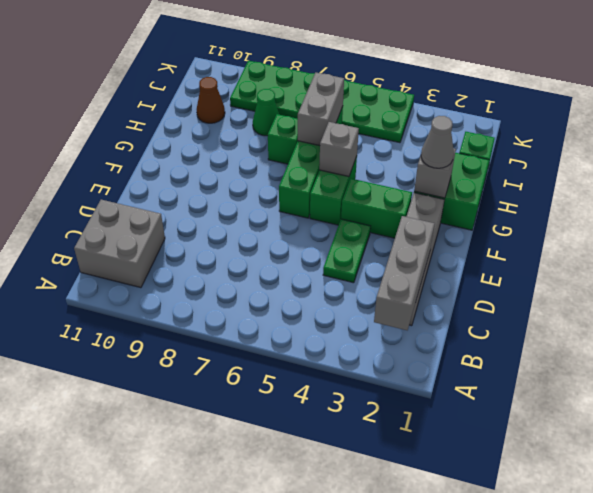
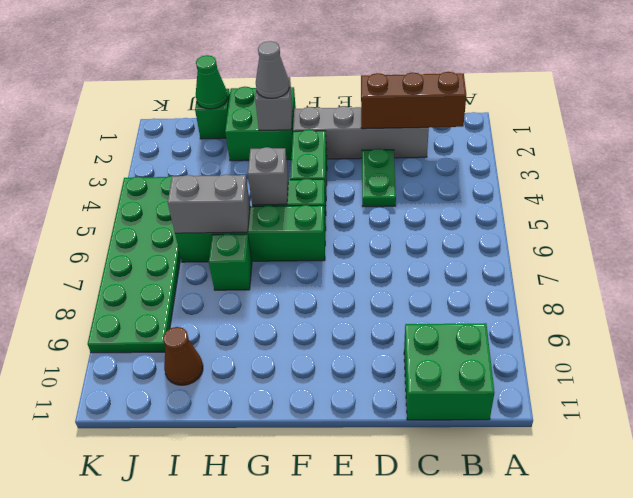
grey 1x3 brick [374,216,435,330] -> brown 1x3 brick [361,72,466,129]
grey 2x2 brick [74,200,165,288] -> green 2x2 brick [404,323,494,420]
green 1x2 plate [323,219,371,283] -> green 1x2 plate turned to [362,149,396,207]
green 1x1 cone [253,89,279,136] -> green 1x1 cone moved to [196,55,228,109]

